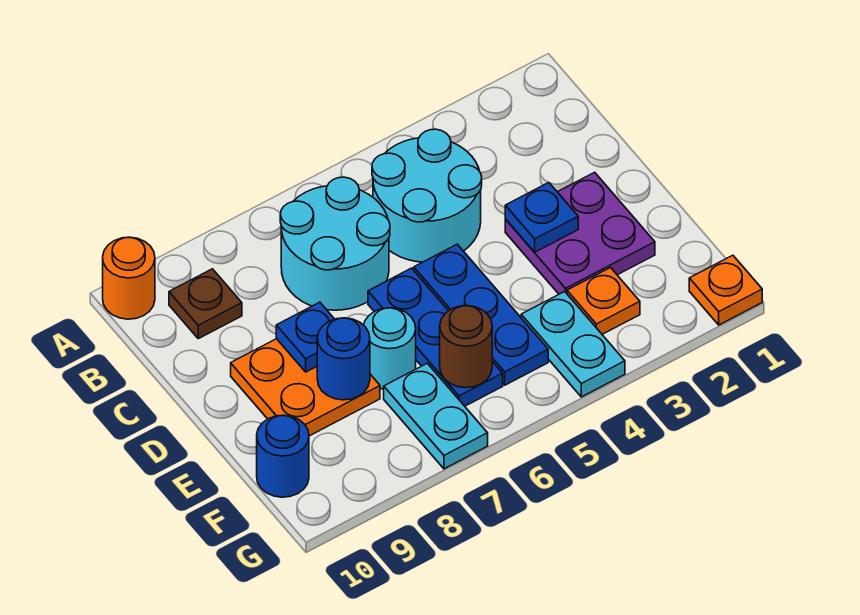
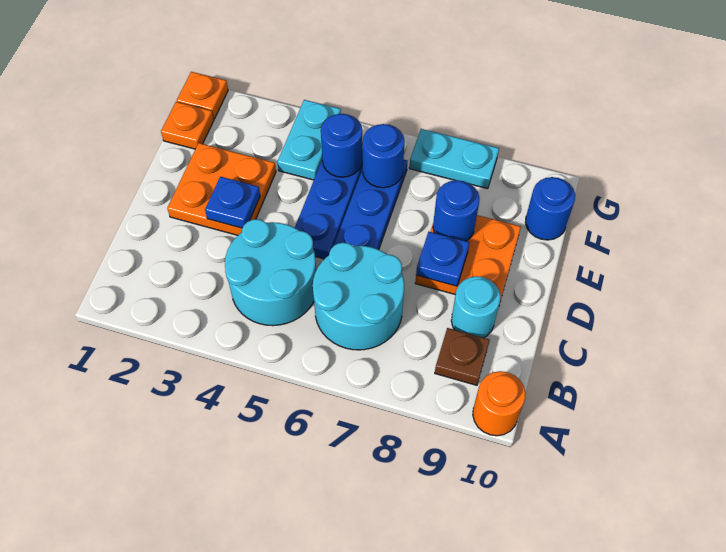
purple 2x2 plate [505,172,655,294] -> orange 2x2 plate [167,143,276,235]
cyan 1x1 round brick [364,308,416,389] -> cyan 1x1 round brick moved to [451,276,500,338]
orange 1x1 plate [567,268,640,334] -> orange 1x1 plate moved to [161,102,214,149]
none -> blue 1x1 round brick [321,114,362,177]
brown 1x1 round brick [440,306,492,388] -> blue 1x1 round brick [362,124,405,188]
cyan 1x2 plate [384,363,488,469] -> cyan 1x2 plate turned to [409,129,499,189]

